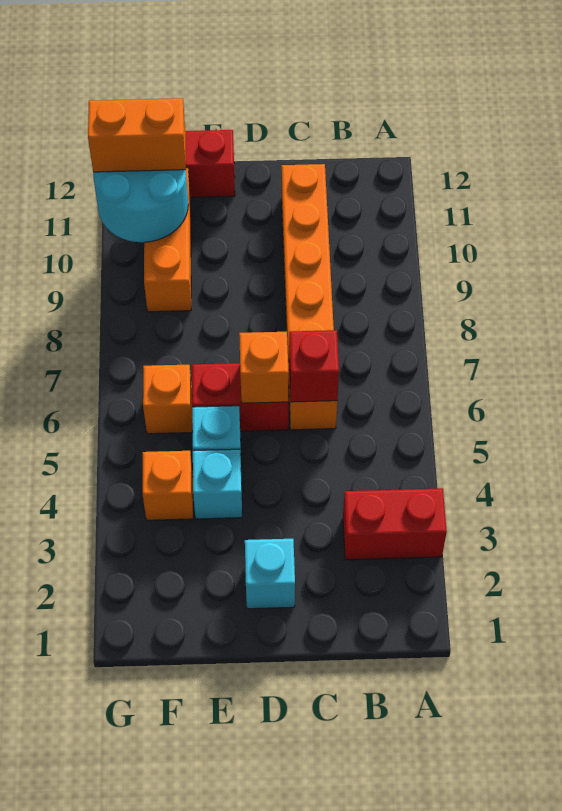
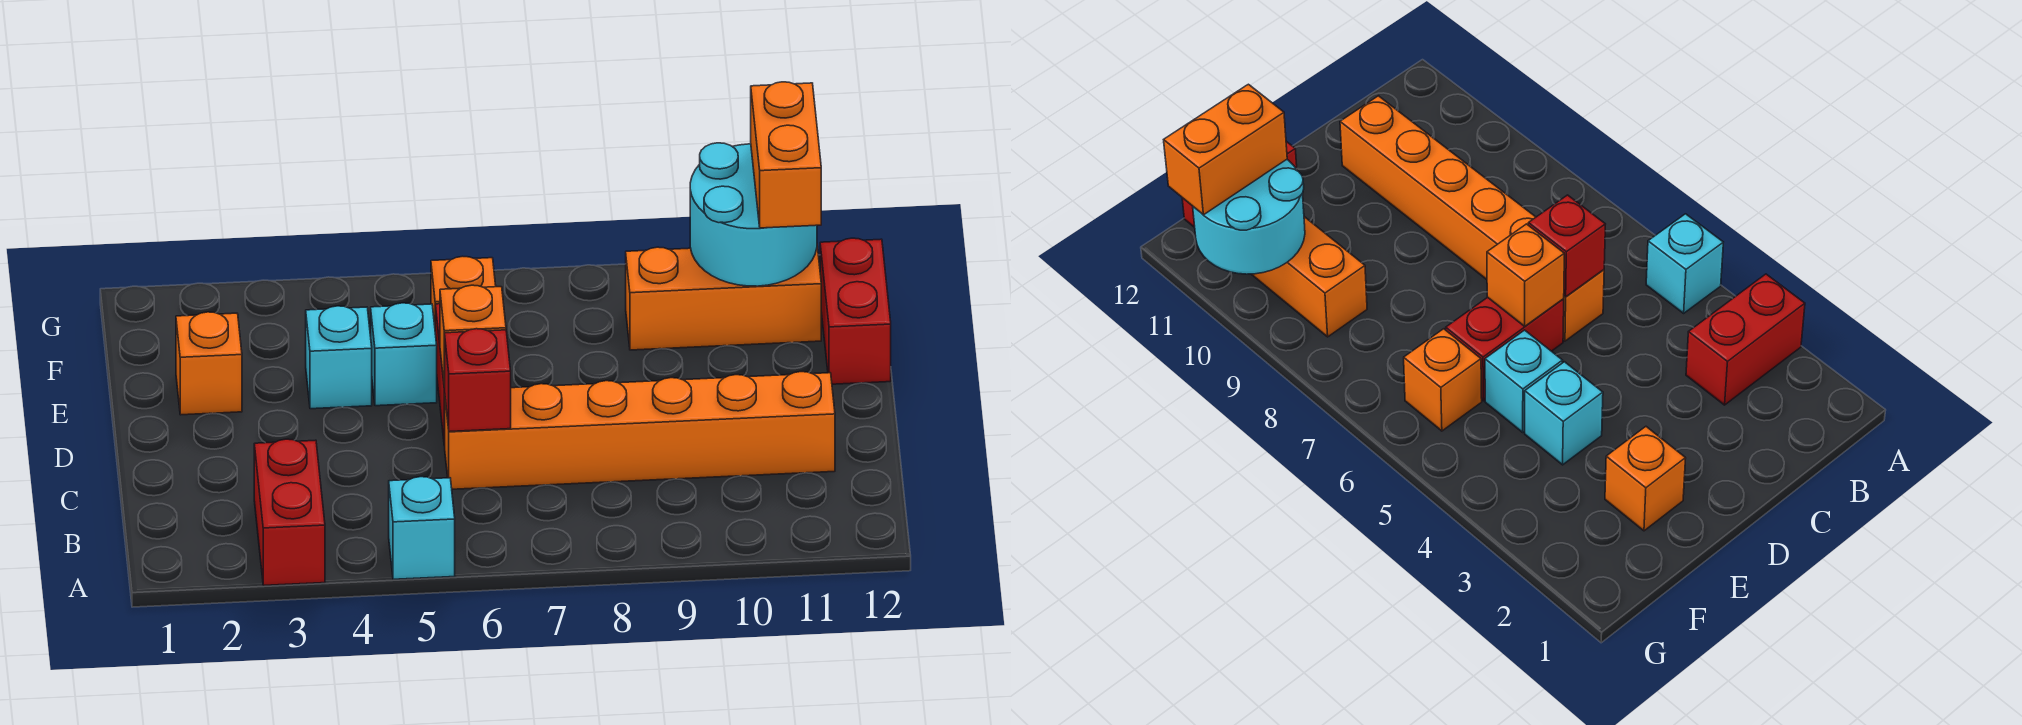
cyan 1x1 brick [245,539,295,609] -> cyan 1x1 brick moved to [389,477,455,579]
orange 1x1 brick [143,451,193,520] -> orange 1x1 brick moved to [176,312,242,415]

